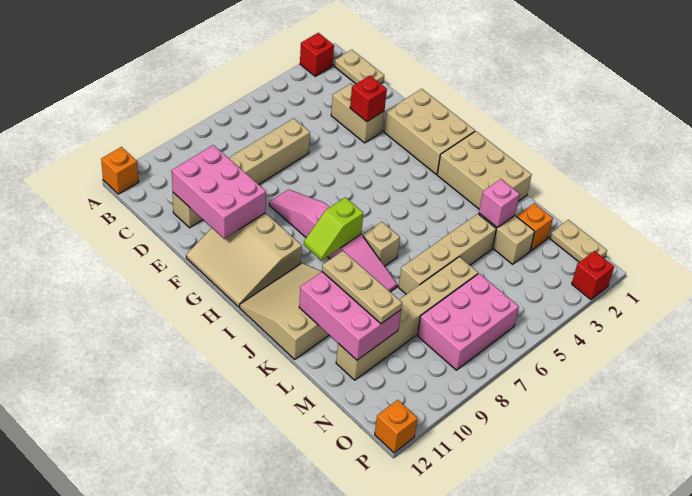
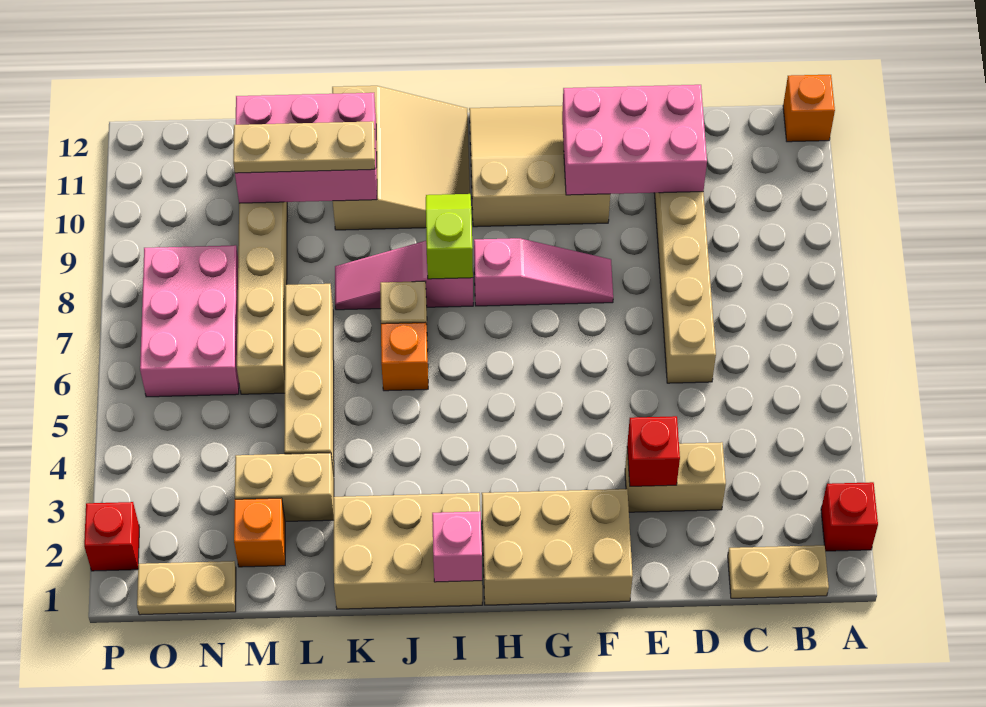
pink 1x1 brick [479,179,520,227] -> pink 1x1 brick moved to [432,511,482,582]
orange 1x1 brick [375,400,418,453] -> orange 1x1 brick moved to [381,322,428,391]

